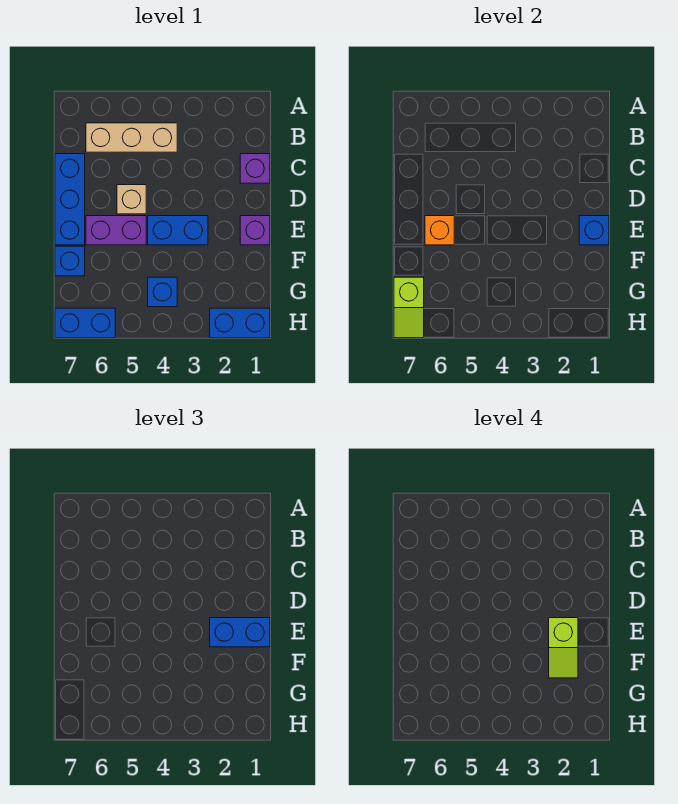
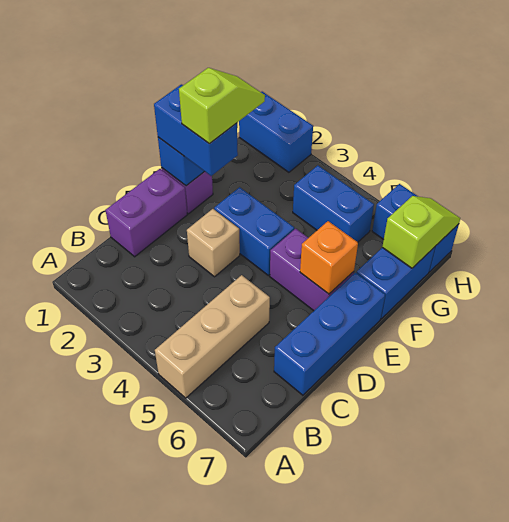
tan 1x3 brick [86,123,177,152] -> tan 1x3 brick turned to [155,275,270,398]
purple 1x1 brick [240,154,270,183] -> purple 1x2 brick [105,169,187,257]
tan 1x1 brick [117,185,146,214] -> tan 1x1 brick moved to [187,209,240,277]
blue 1x1 brick [55,246,85,276] -> blue 1x2 brick [357,247,435,319]
blue 1x1 brick [148,277,177,307] -> blue 1x2 brick [293,165,374,242]

